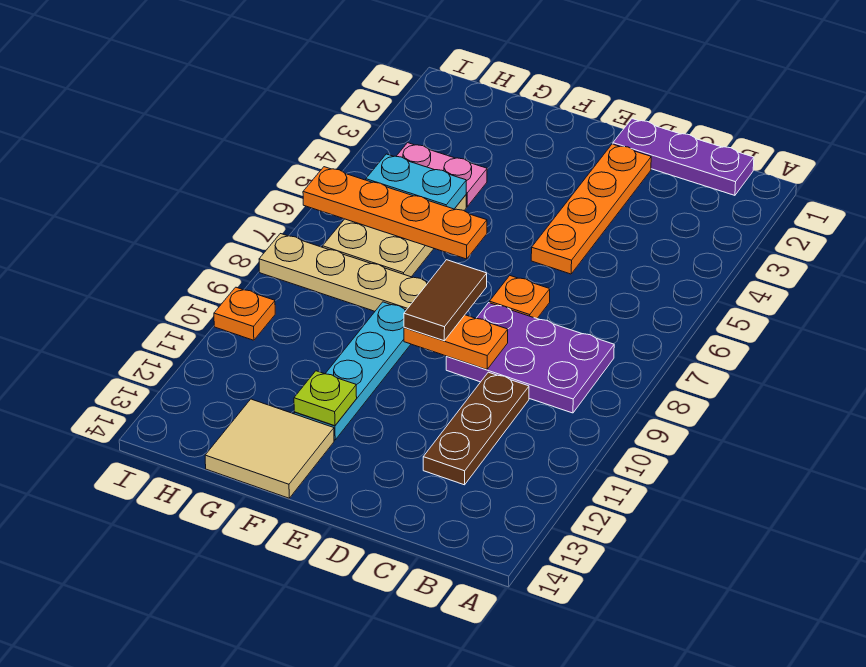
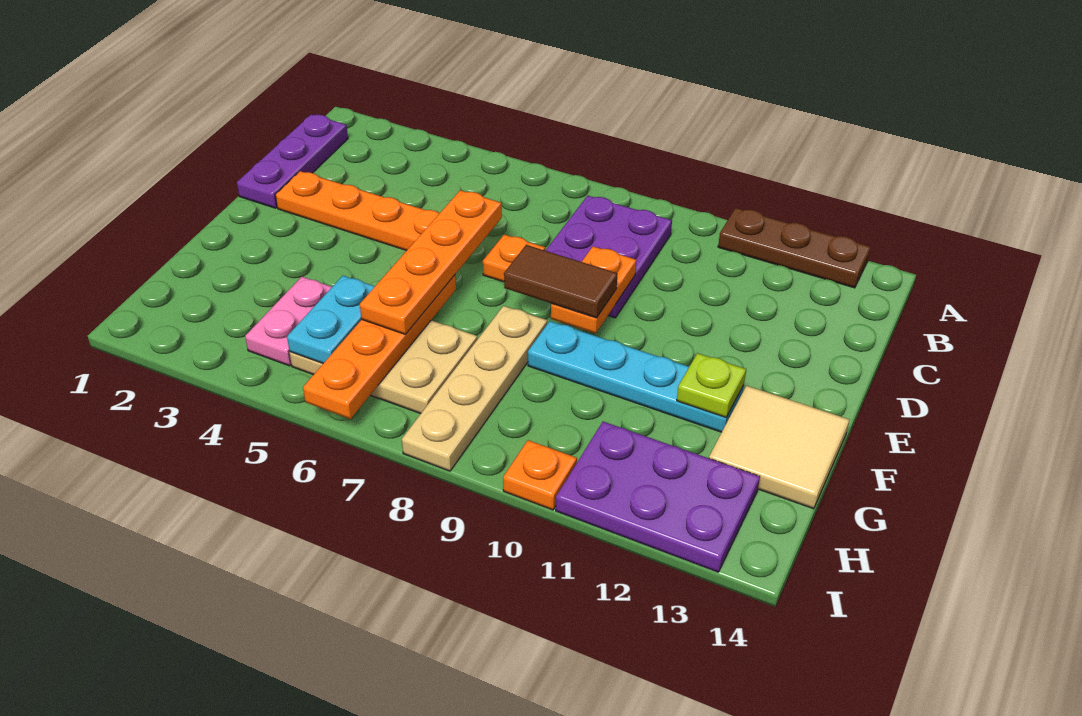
brown 1x3 plate [423,372,529,485] -> brown 1x3 plate moved to [718,208,871,288]
none -> orange 1x4 plate [360,190,502,334]
none -> purple 2x3 plate [556,422,760,572]

